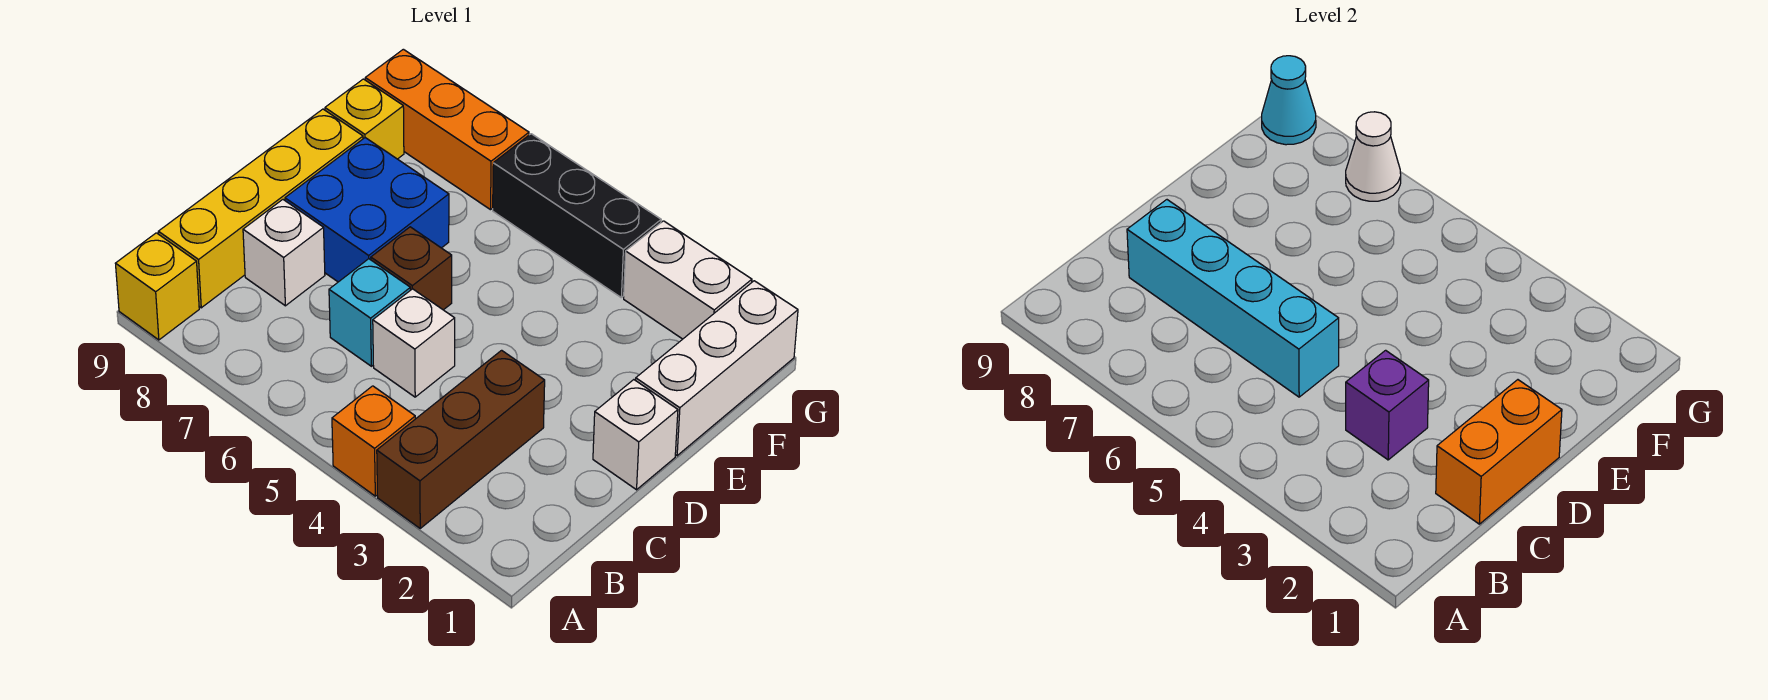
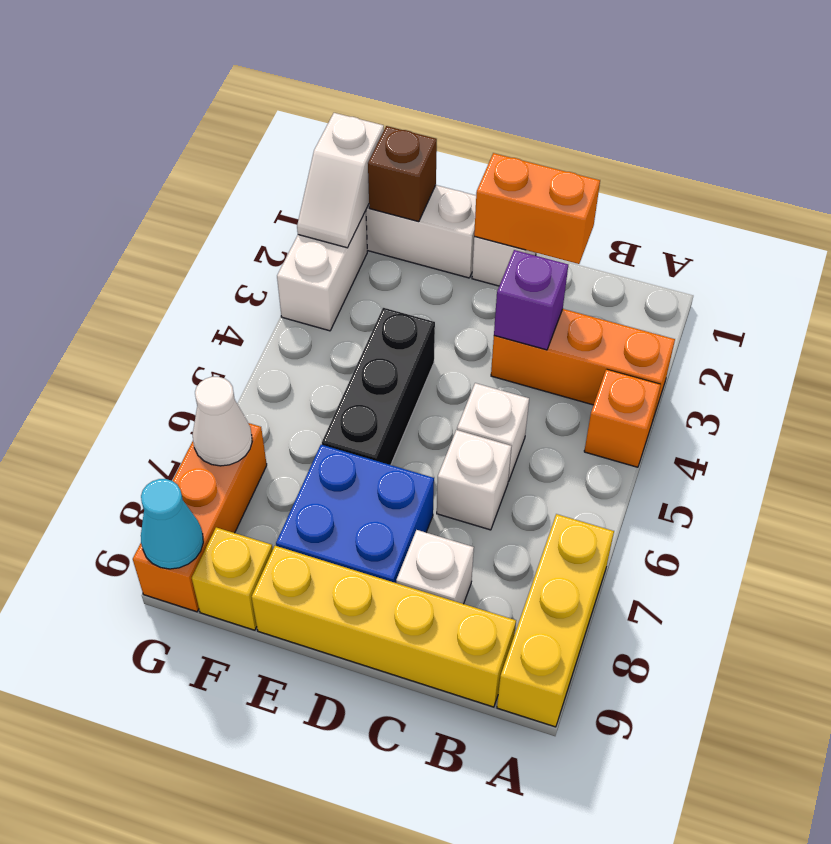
brown 1x3 brick [377,350,545,528] -> orange 1x3 brick [491,309,675,418]
yellow 1x1 brick [115,233,199,340] -> yellow 1x3 brick [497,514,614,727]
cyan 1x4 brick [1127,200,1339,397] -> none
cyan 1x1 brick [329,259,410,366] -> white 1x1 brick [437,430,512,530]
brown 1x1 brick [371,227,452,310] -> brown 1x1 brick moved to [368,126,437,222]
none -> white 1x2 slope [297,113,384,248]
black 1x3 brick [493,134,661,298] -> black 1x3 brick moved to [322,308,435,465]

